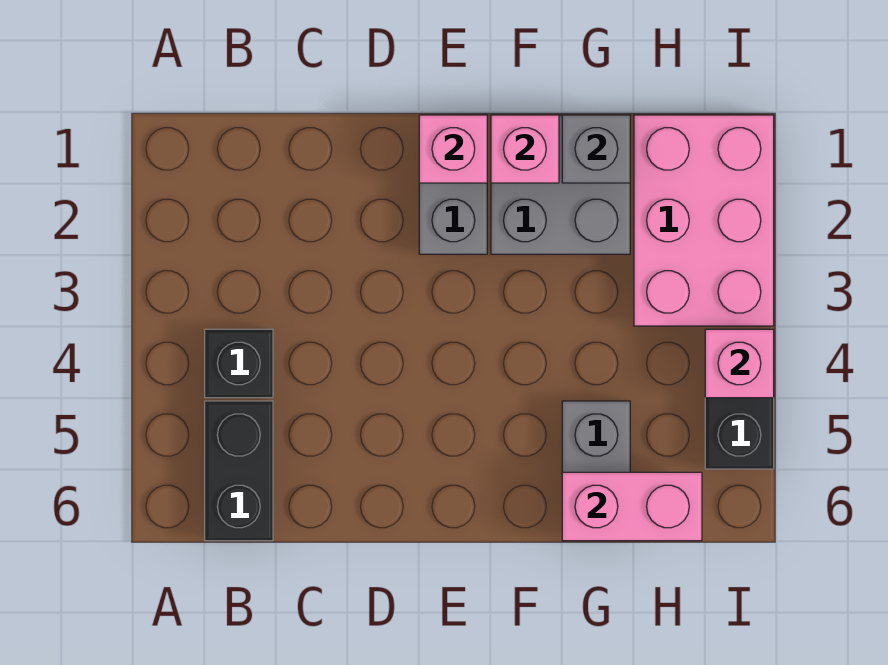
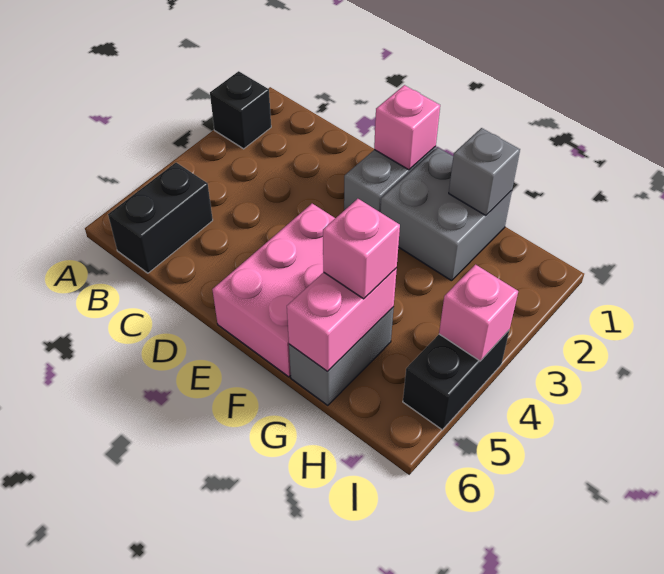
black 1x1 brick [205,329,273,398] -> black 1x1 brick moved to [210,71,271,149]
pink 1x1 brick [491,115,559,183] -> pink 1x1 brick moved to [323,199,400,299]
pink 1x2 brick [562,472,702,541] -> pink 1x2 brick turned to [287,268,397,372]
pink 2x3 brick [634,115,774,326] -> pink 2x3 brick moved to [212,204,335,377]

